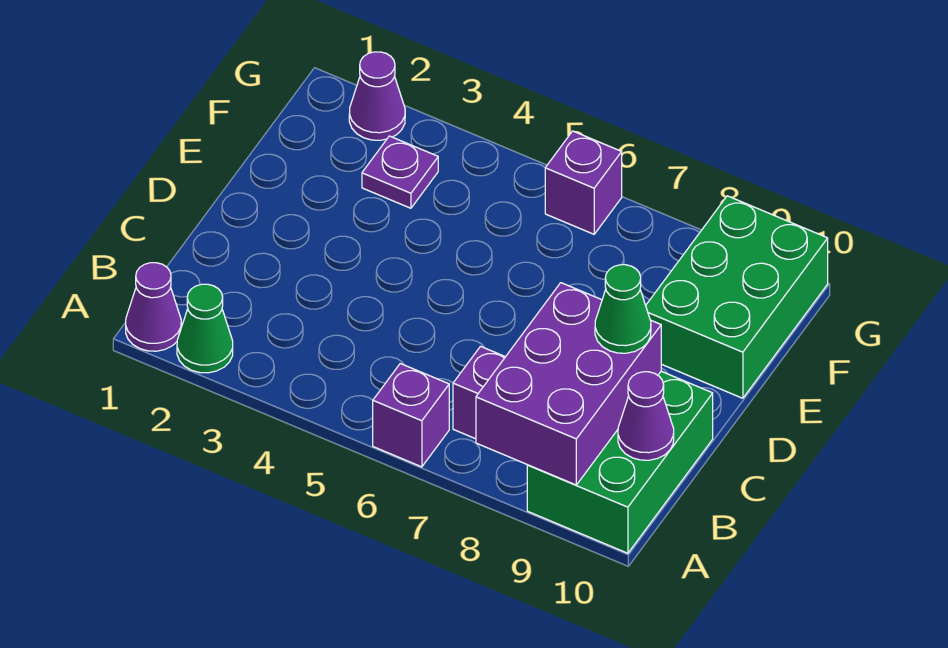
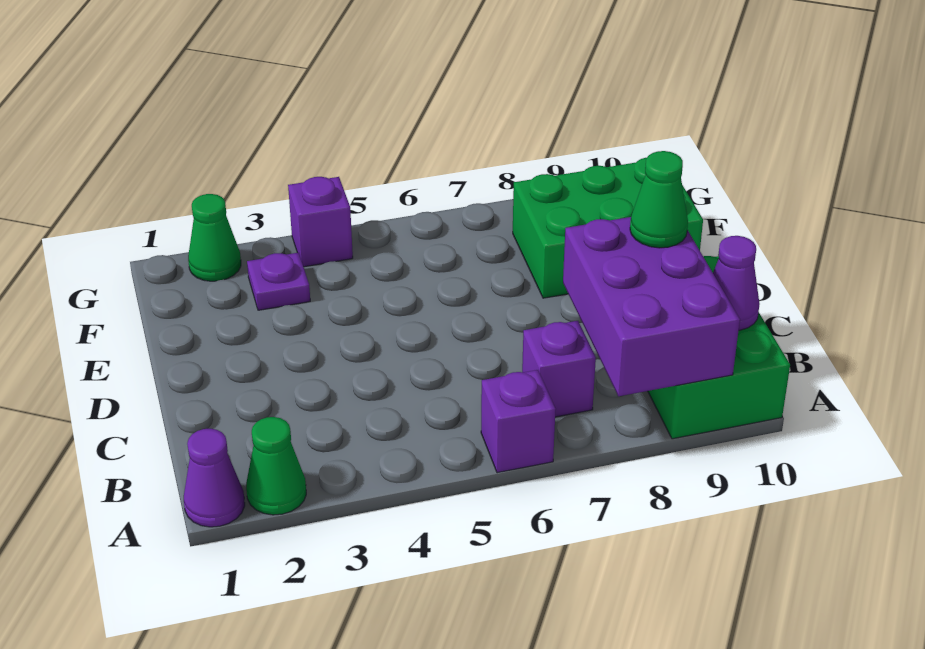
green 2x3 brick [646,196,828,398] -> green 2x3 brick turned to [513,158,703,298]
purple 1x1 cone [349,52,405,140] -> green 1x1 cone [188,194,241,281]
purple 1x1 brick [545,131,622,234] -> purple 1x1 brick moved to [288,177,353,267]

